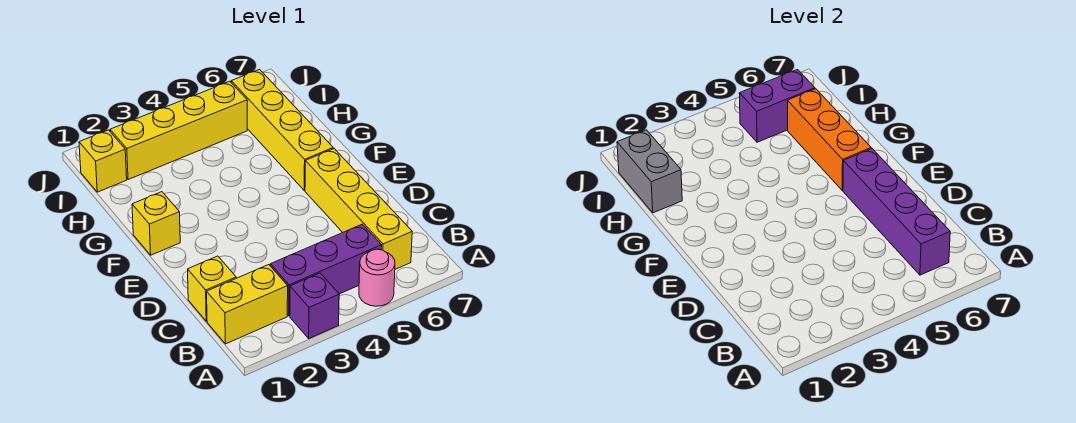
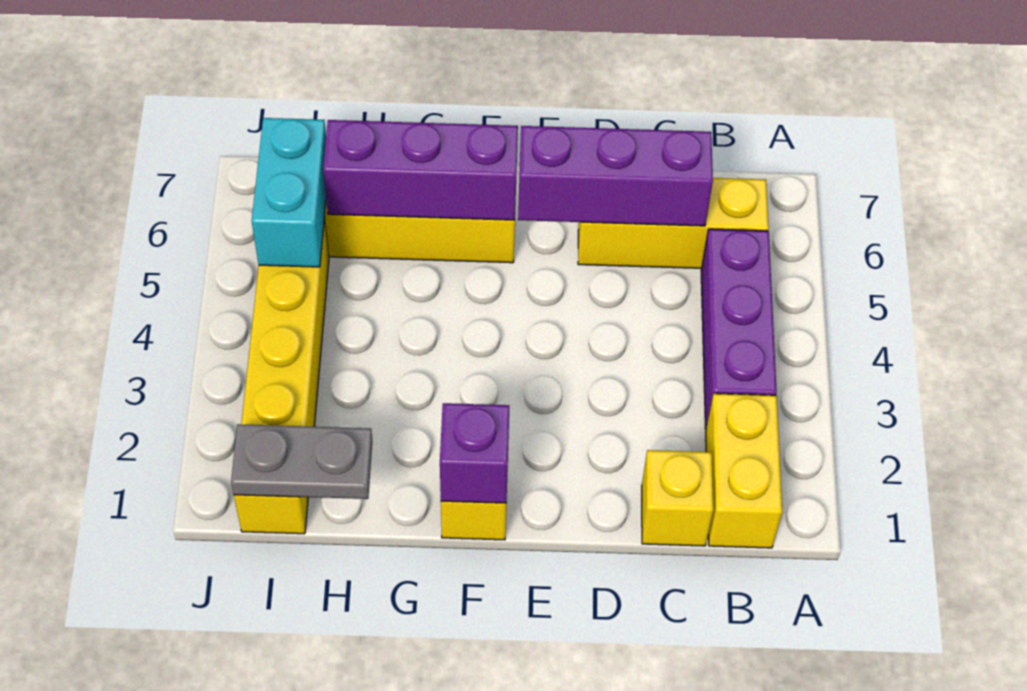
purple 1x1 brick [290,273,339,338] -> purple 1x1 brick moved to [440,403,509,503]
pink 1x1 round brick [359,249,395,306] -> none
yellow 1x4 brick [305,149,412,269] -> yellow 1x3 brick [578,178,769,268]
purple 1x4 brick [843,149,950,275] -> purple 1x3 brick [518,126,713,226]
orange 1x3 brick [788,89,871,190] -> purple 1x3 brick [323,120,518,220]
grey 1x2 brick [617,130,682,213] -> grey 1x2 plate [231,424,372,499]
purple 1x2 brick [739,70,815,142] -> cyan 1x2 brick [252,118,326,267]

